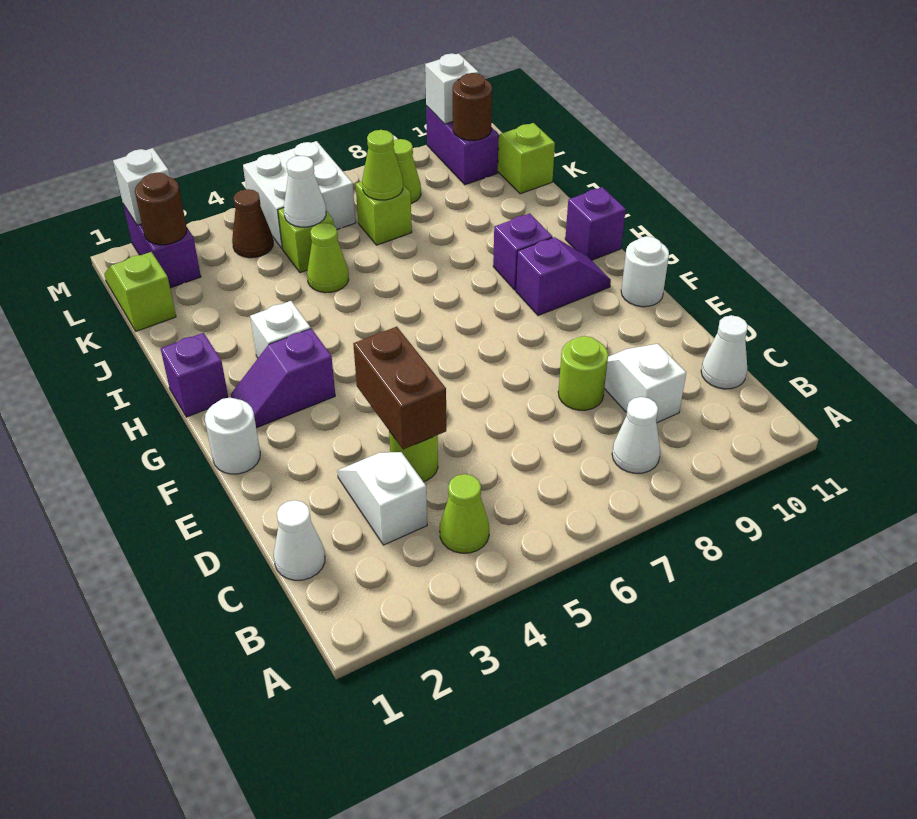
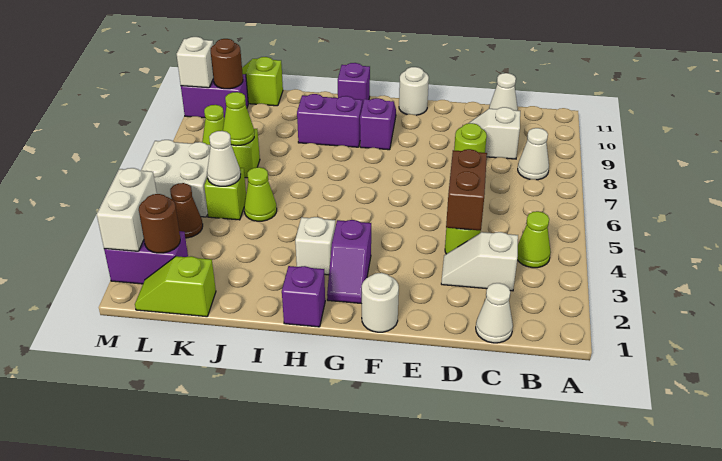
brown 1x2 brick [353,327,446,449] -> brown 1x2 brick turned to [446,149,487,231]
purple 1x1 brick [493,214,552,290] -> purple 1x2 brick [297,94,362,147]
white 1x1 brick [113,148,170,225] -> white 1x2 brick [97,168,157,251]

